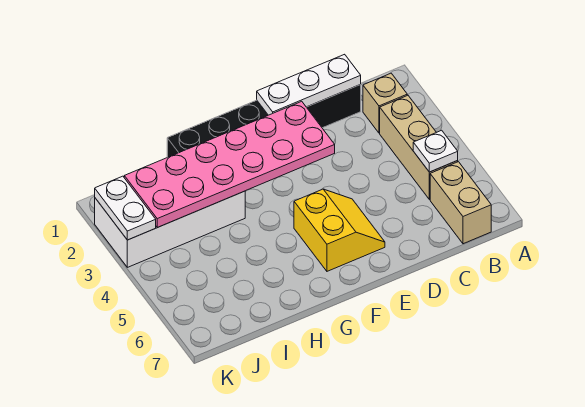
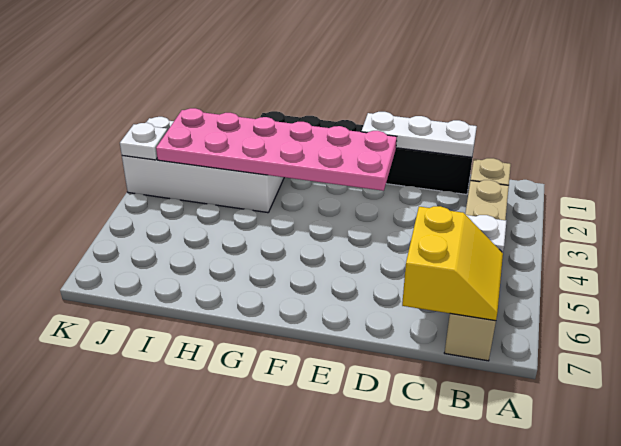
yellow 2x2 slope [294,189,385,271] -> yellow 2x2 slope moved to [402,206,503,321]
white 1x2 plate [95,176,156,240] -> white 1x1 plate [120,123,168,160]

